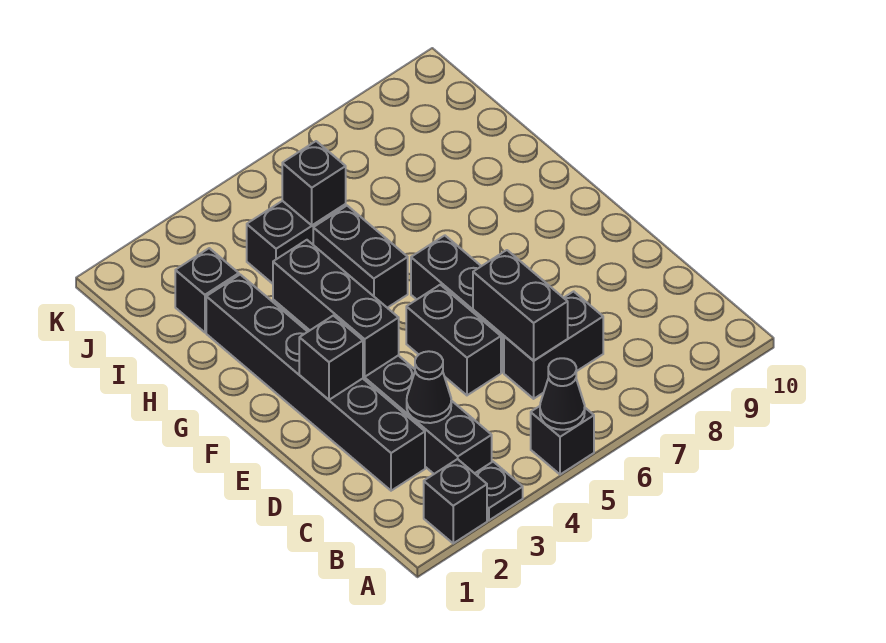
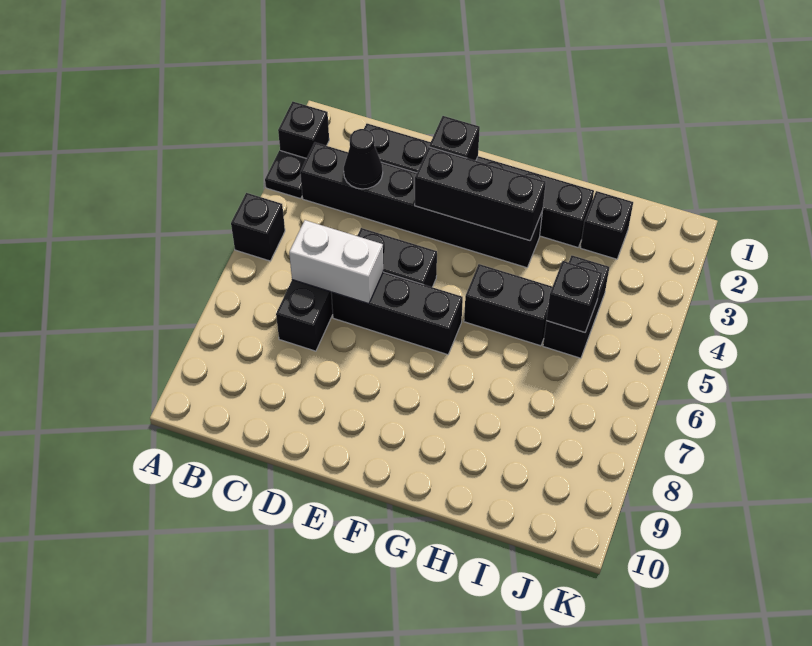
black 1x1 cone [540,358,585,430] -> none
black 1x2 brick [473,250,568,361] -> white 1x2 brick [289,220,383,304]

